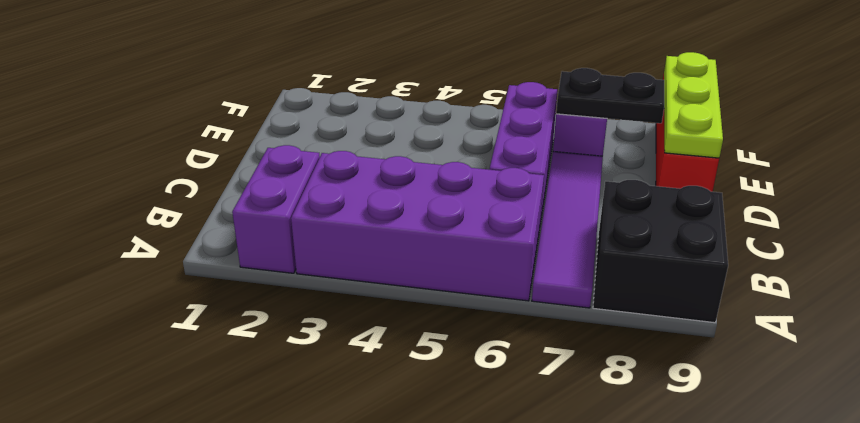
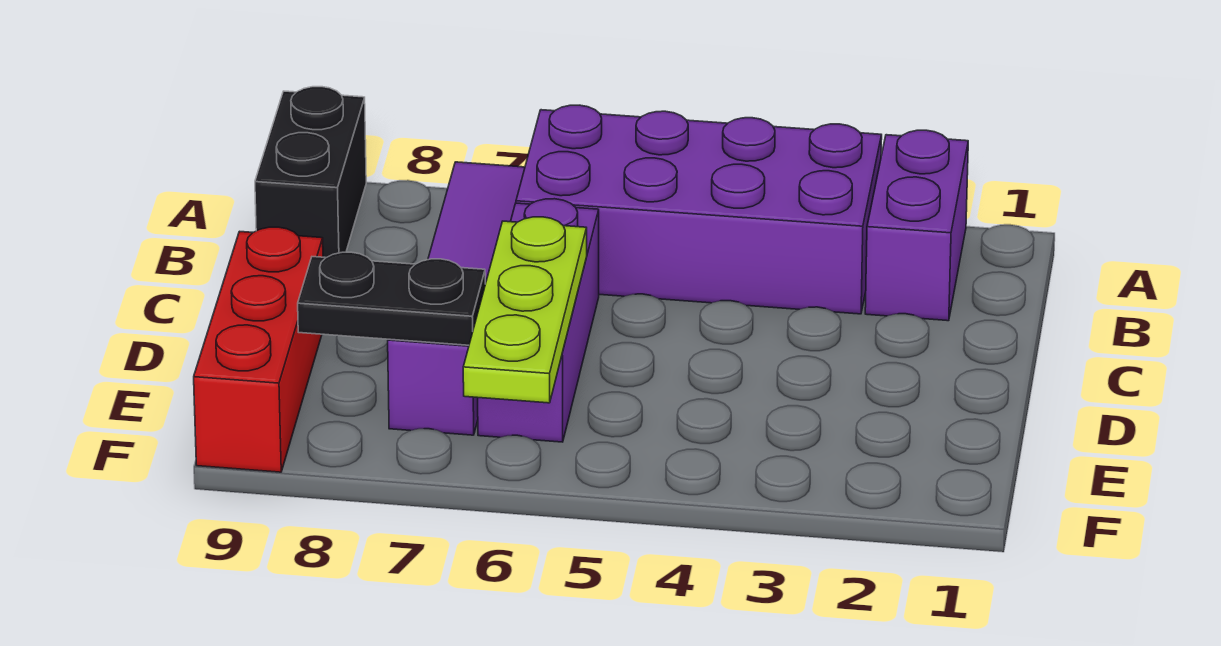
black 2x2 brick [593,180,728,323] -> black 1x2 brick [255,87,366,258]
lime 1x3 plate [664,52,723,158] -> lime 1x3 plate moved to [463,217,587,403]

